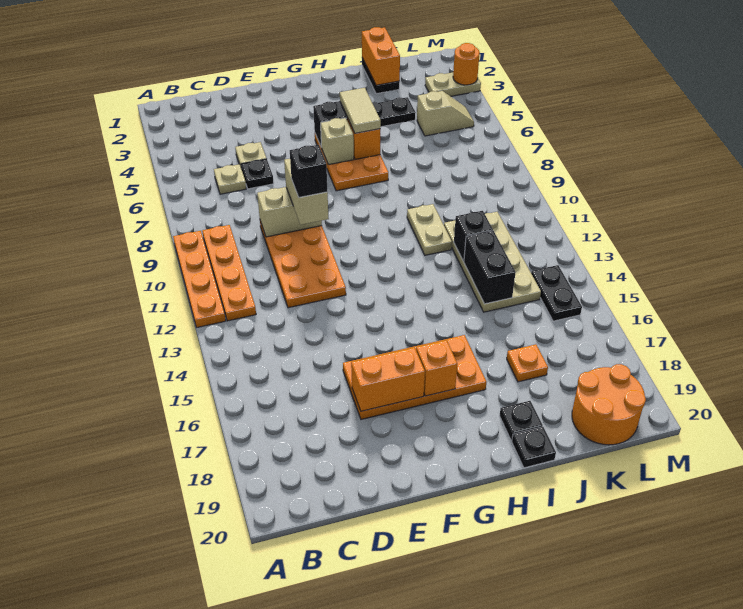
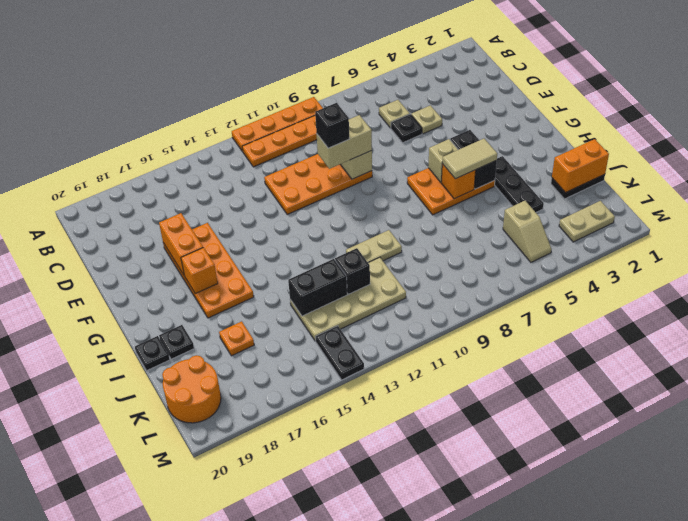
tan 1x2 plate [425,72,481,96] -> tan 1x2 plate turned to [559,201,615,242]
black 1x2 plate [531,265,582,321] -> black 1x2 plate turned to [315,326,364,380]
orange 1x1 round brick [453,43,480,85] -> none

